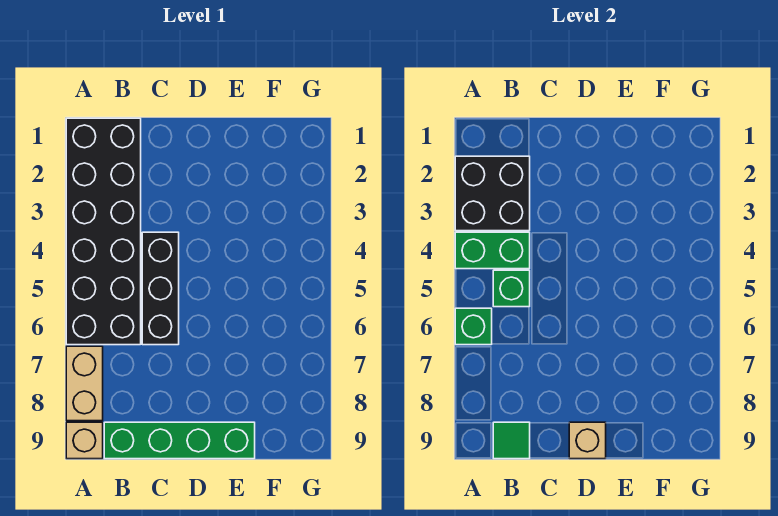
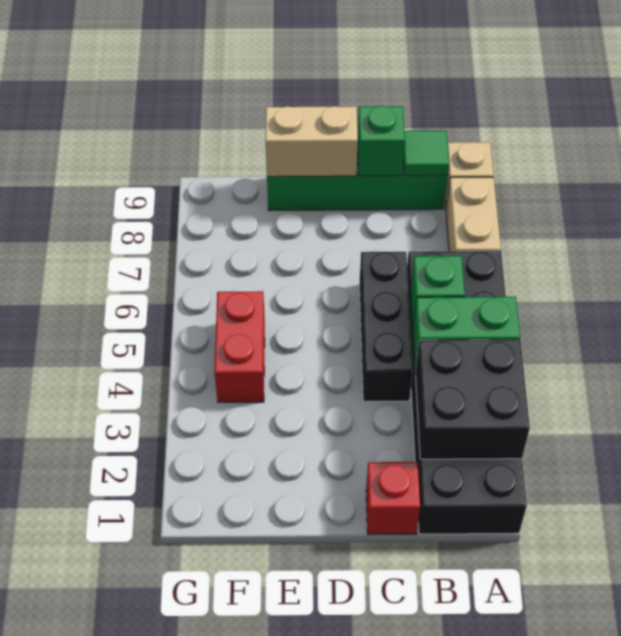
green 1x1 brick [455,308,492,345] -> green 1x1 brick moved to [358,106,405,176]
none -> red 1x1 brick [366,462,420,535]
tan 1x1 brick [569,422,606,459] -> tan 1x2 brick [266,106,358,177]
none -> red 1x2 brick [215,291,265,402]

